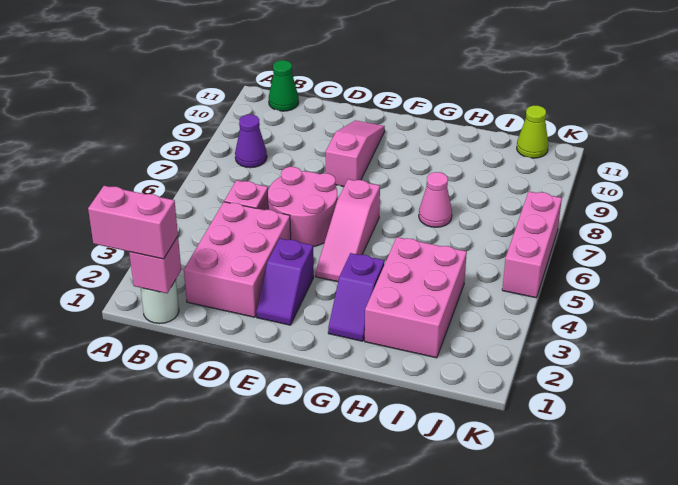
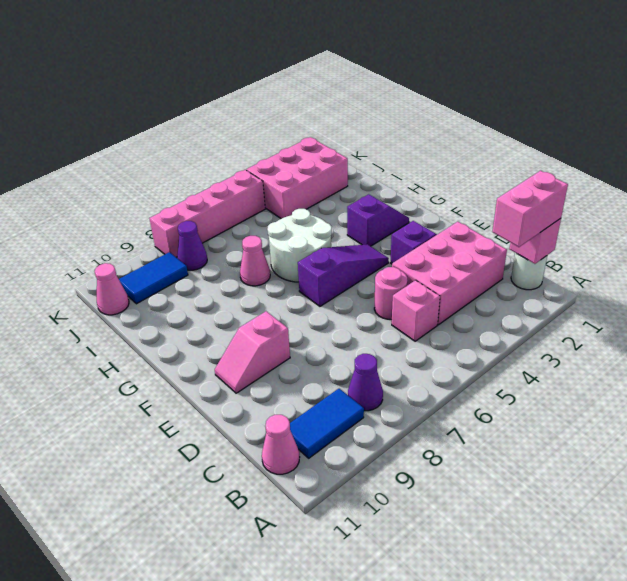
pink 1x2 brick [88,186,178,259] -> pink 1x2 brick turned to [492,171,568,247]
none -> blue 1x2 tile [290,389,364,458]
green 1x1 cone [269,60,299,111] -> pink 1x1 cone [262,415,300,474]
pink 2x2 round brick [268,167,337,247] -> pink 1x1 round brick [374,267,407,319]
pink 1x3 slope [326,120,385,187] -> pink 1x2 slope [215,311,290,393]
pink 1x3 slope [316,179,380,282] -> purple 1x3 slope [298,244,389,306]
none -> white 2x2 round brick [267,209,332,282]
pink 2x3 brick [365,237,467,358] -> pink 2x3 brick moved to [247,137,348,219]
none -> purple 1x1 cone [177,221,207,270]
none -> blue 1x2 tile [119,252,188,304]
lime 1x1 cone [517,105,548,158] -> pink 1x1 cone [95,263,129,315]
pink 1x3 brick [502,192,562,298] -> pink 1x4 brick [149,170,265,257]

